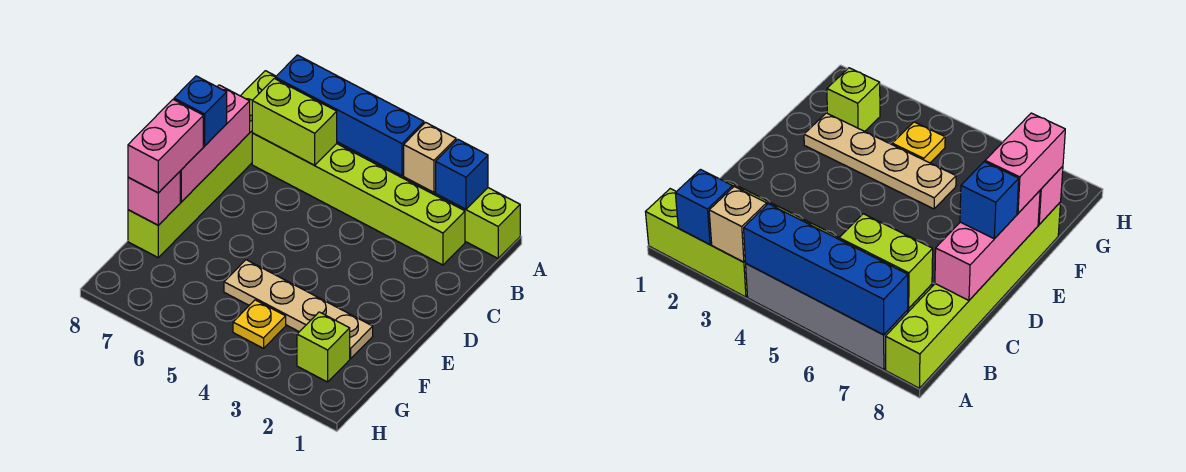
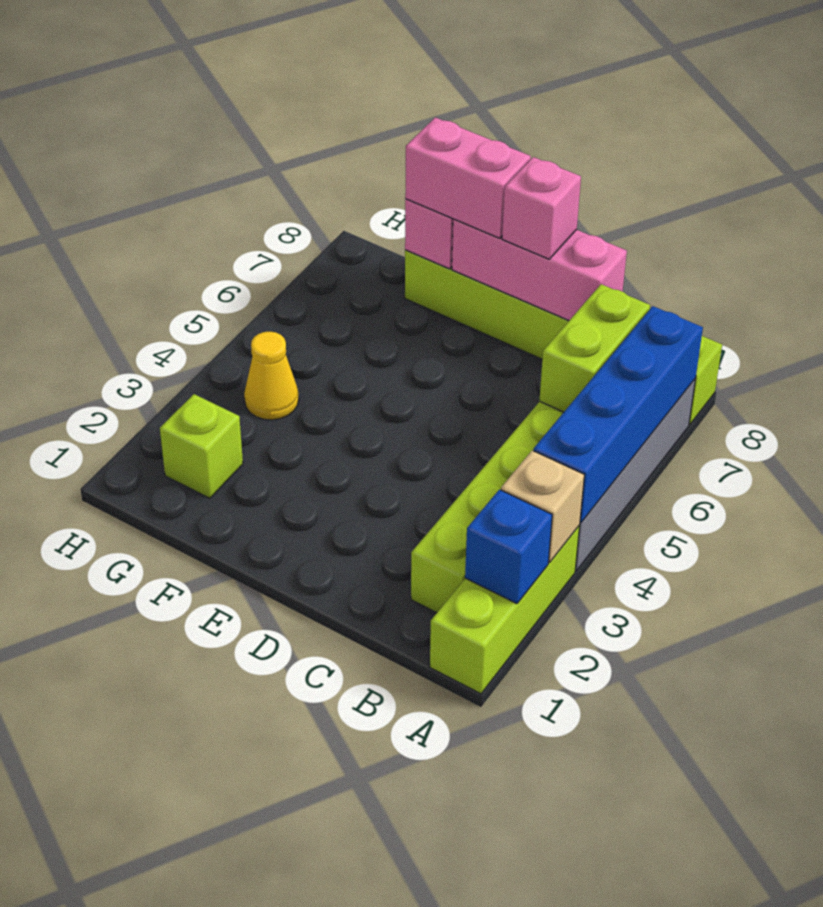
blue 1x1 brick [174,76,227,146] -> pink 1x1 brick [502,157,581,259]
tan 1x4 plate [224,260,373,359] -> none
yellow 1x1 plate [233,300,286,348] -> yellow 1x1 cone [244,332,299,420]

